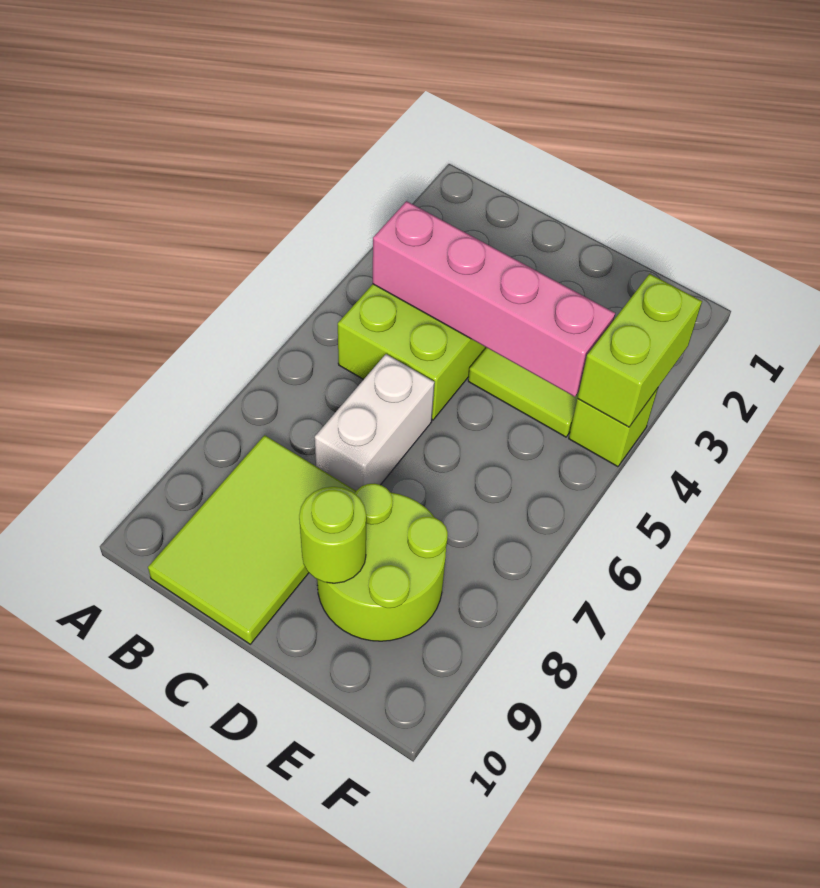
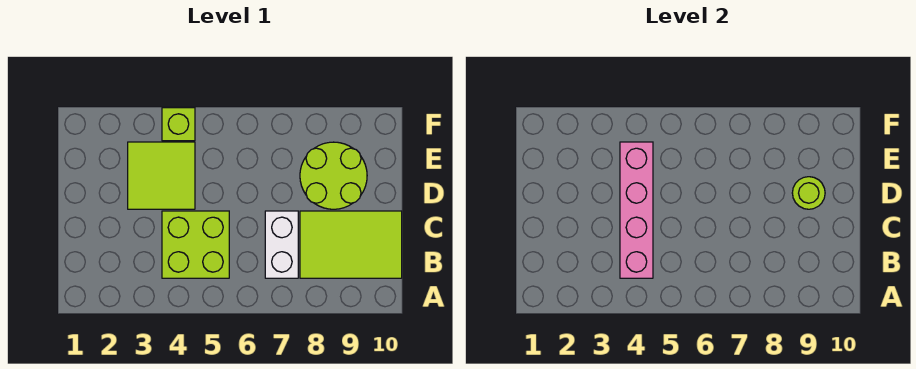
white 1x2 brick [315,354,435,491] -> white 1x2 brick turned to [265,211,298,278]
lime 1x2 brick [578,274,702,427] -> none

